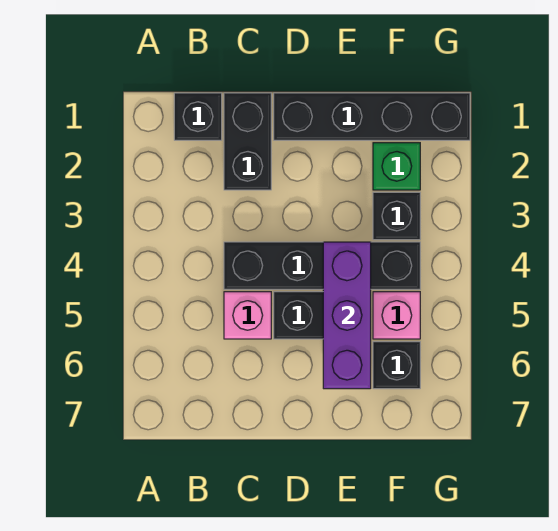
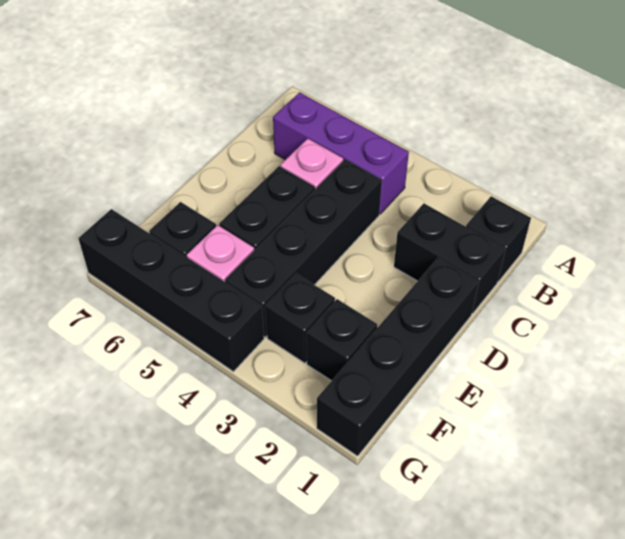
purple 1x3 brick [323,242,371,389] -> purple 1x3 brick moved to [273,92,409,214]
green 1x1 brick [373,143,420,190] -> black 1x1 brick [307,299,377,381]
none -> black 1x4 brick [78,209,264,372]

